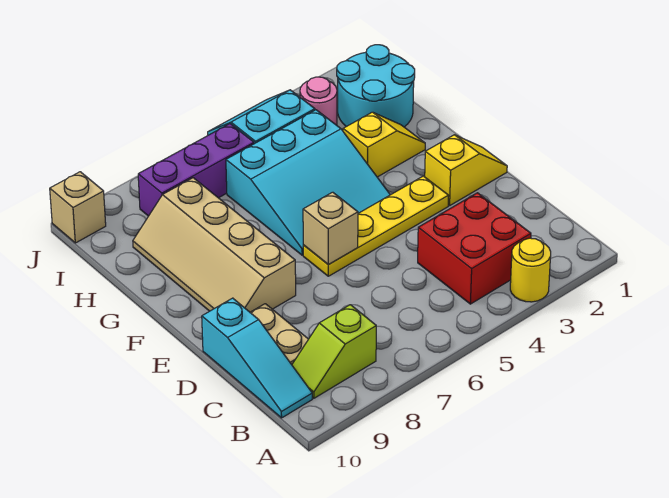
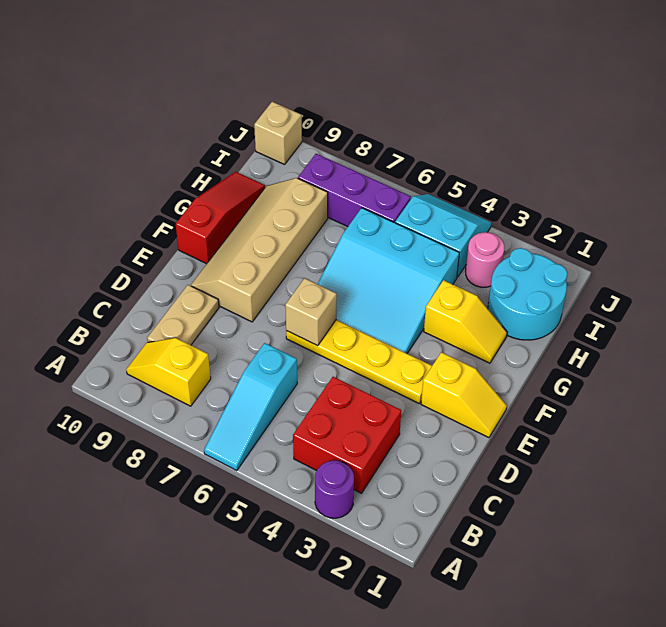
yellow 1x1 round brick [510,238,551,302] -> purple 1x1 round brick [315,461,354,518]
lime 1x2 slope [292,305,376,398] -> yellow 1x2 slope [126,338,211,406]
cyan 1x3 slope [202,298,312,418] -> cyan 1x3 slope moved to [204,343,297,471]
none -> red 1x3 slope [176,172,265,264]

